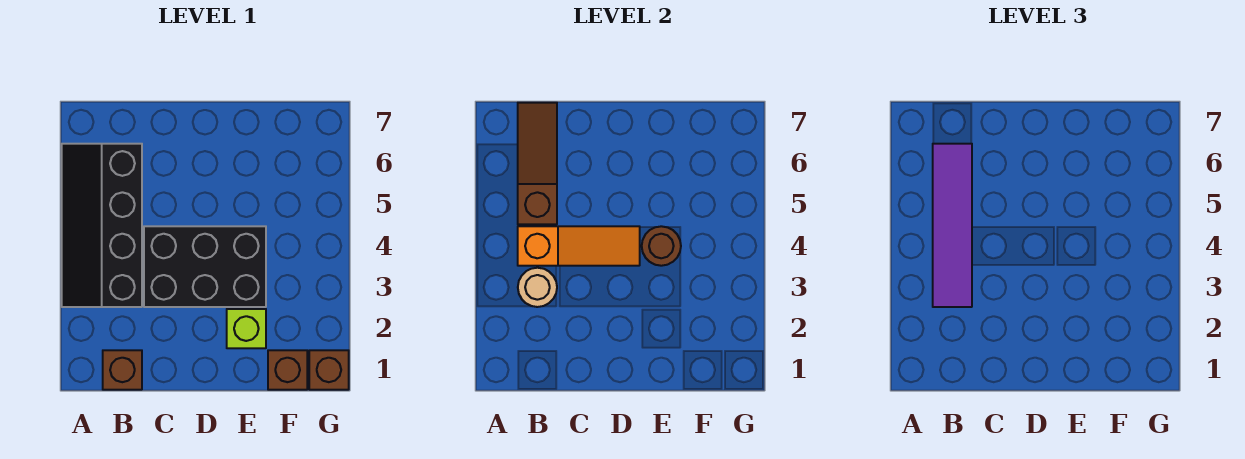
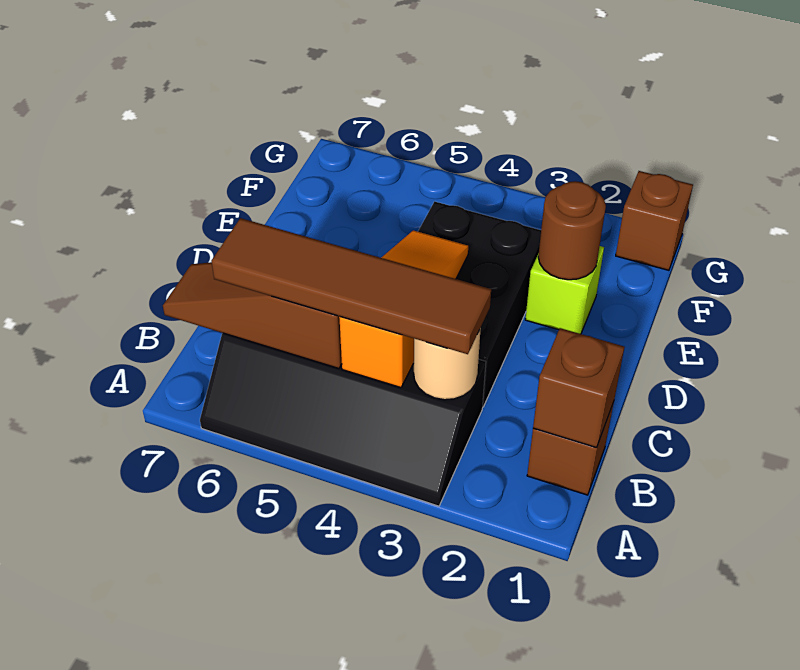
purple 1x4 tile [933,144,972,307] -> brown 1x4 tile [211,218,491,354]
brown 1x1 round brick [642,226,681,266] -> brown 1x1 round brick moved to [538,181,606,280]
brown 1x1 brick [268,350,307,390] -> brown 1x1 brick moved to [533,328,624,448]

